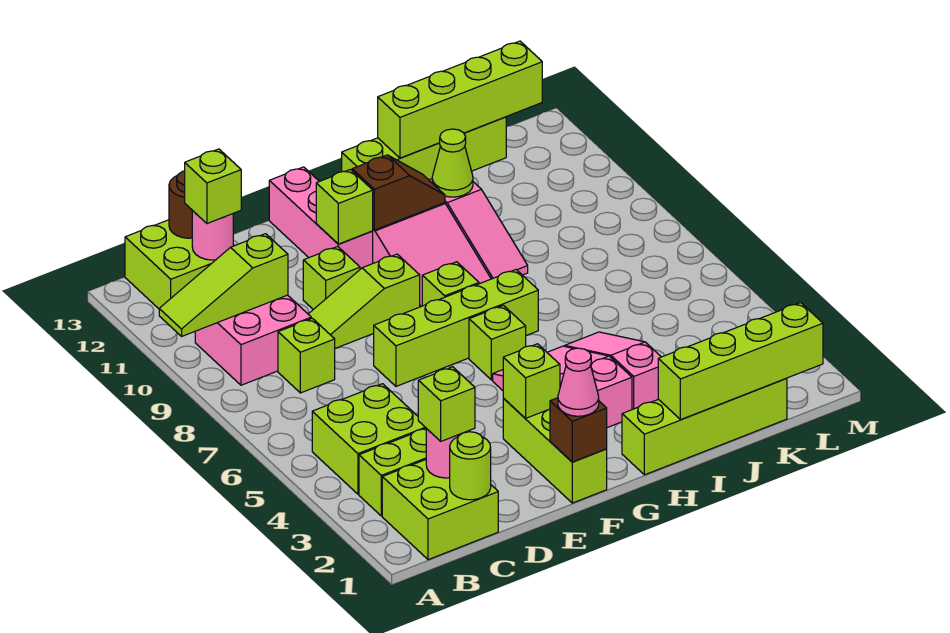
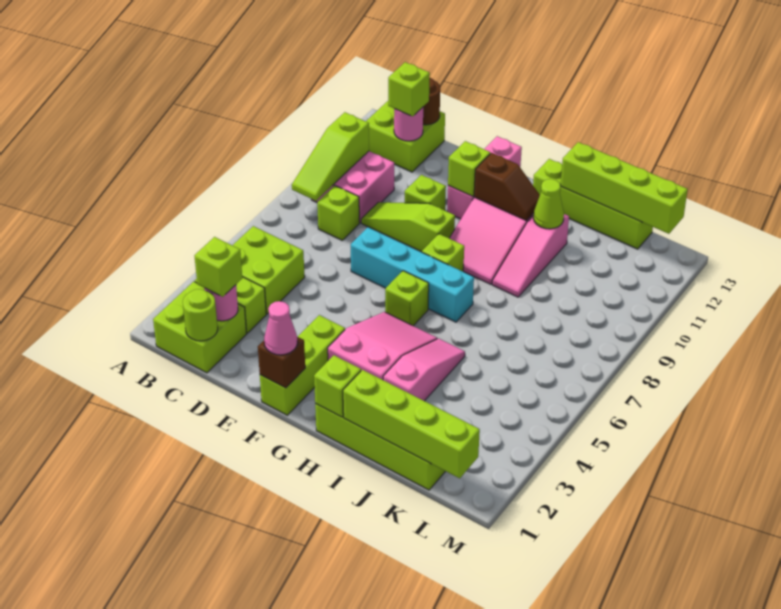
lime 1x3 slope [159,234,288,336] -> lime 1x3 slope turned to [292,112,369,201]
lime 1x4 brick [374,270,538,386] -> cyan 1x4 brick [351,227,474,322]
lime 1x1 brick [503,344,560,418] -> lime 1x1 brick moved to [314,355,361,417]

